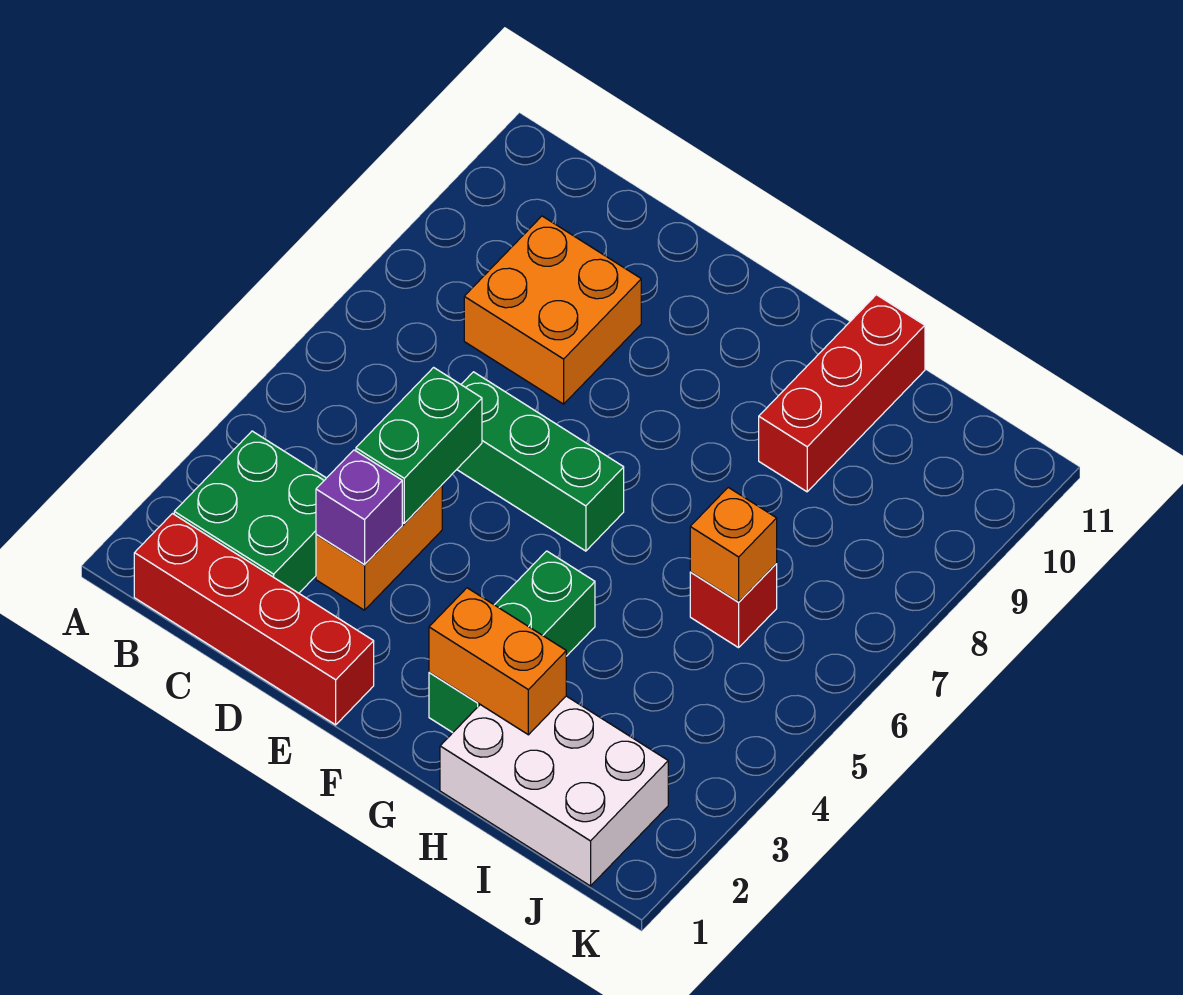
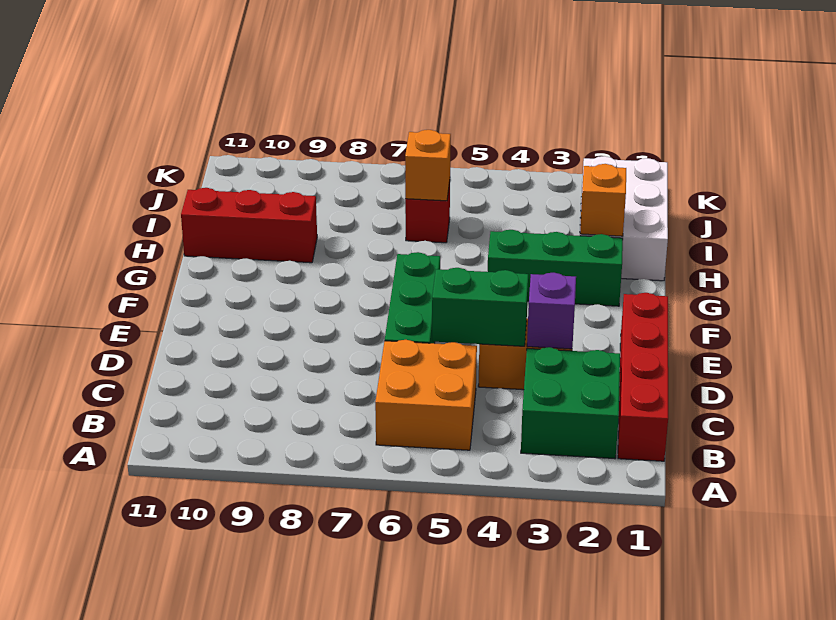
orange 2x2 brick [464,216,641,404] -> orange 2x2 brick moved to [375,340,477,450]
orange 1x2 brick [429,588,566,735] -> orange 1x1 brick [580,164,626,236]

